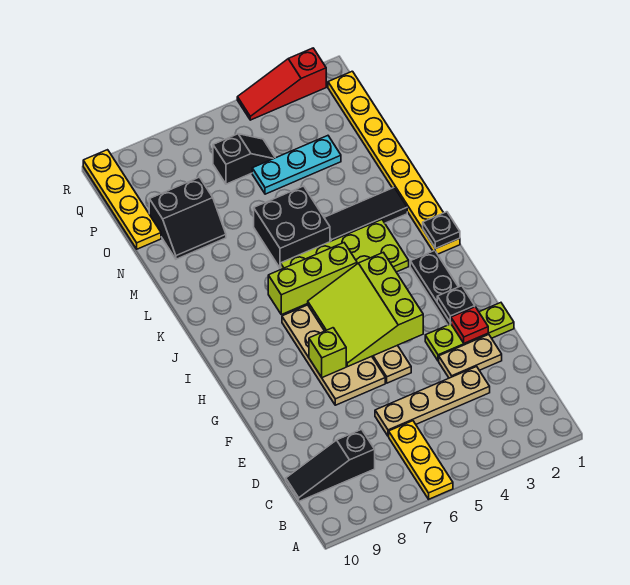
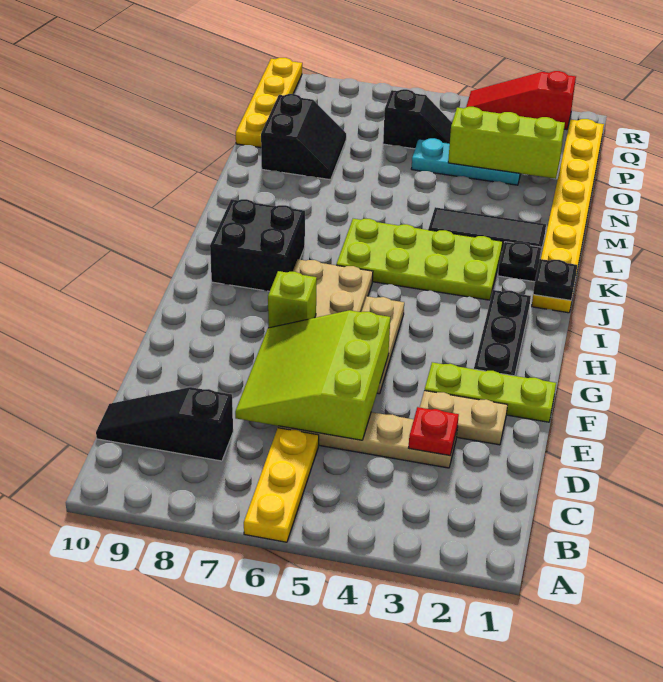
red 1x1 plate [451,307,488,343] -> red 1x1 plate moved to [409,407,459,455]
black 1x1 plate [437,286,475,323] -> black 1x1 plate moved to [498,242,541,282]
lime 3x3 slope [308,252,423,367] -> lime 3x3 slope moved to [235,310,390,440]
lime 1x3 brick [268,243,357,315] -> lime 1x3 brick moved to [448,107,565,179]
black 2x2 brick [254,186,330,268] -> black 2x2 brick moved to [210,199,305,291]
black 2x2 slope [149,177,226,259] -> black 2x2 slope turned to [261,94,346,180]

